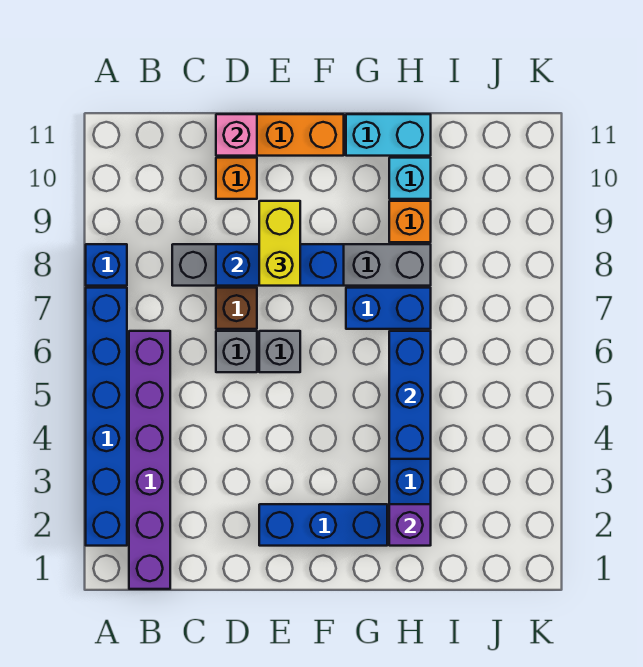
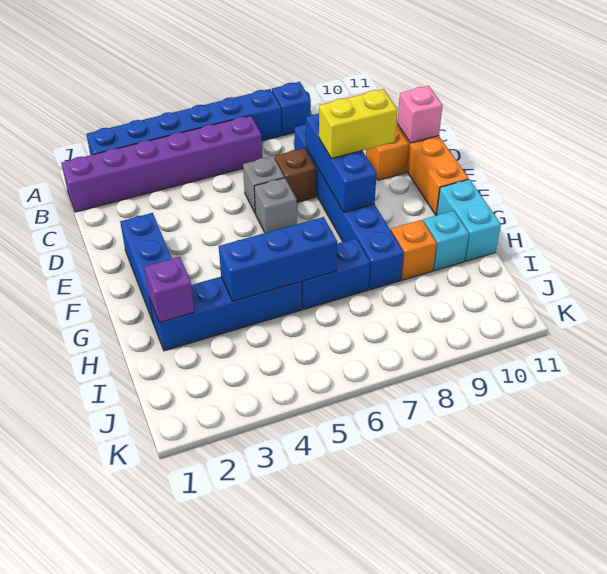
grey 1x6 brick [172,244,431,286] -> blue 1x6 brick [294,124,404,290]
blue 1x2 brick [346,288,431,329] -> blue 1x2 brick turned to [302,238,370,309]

